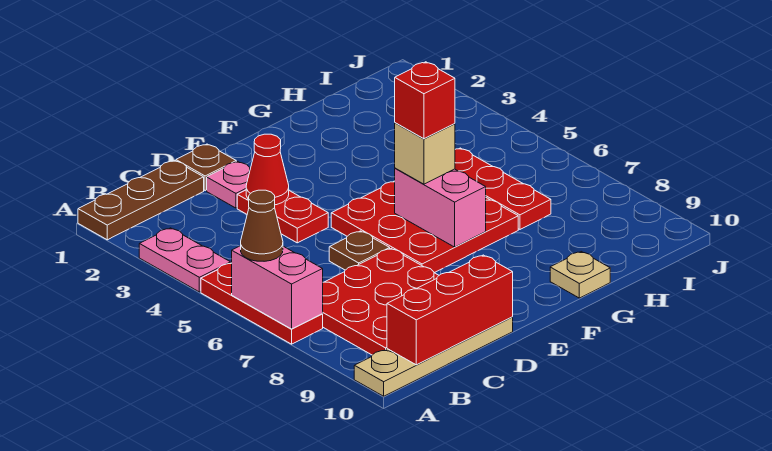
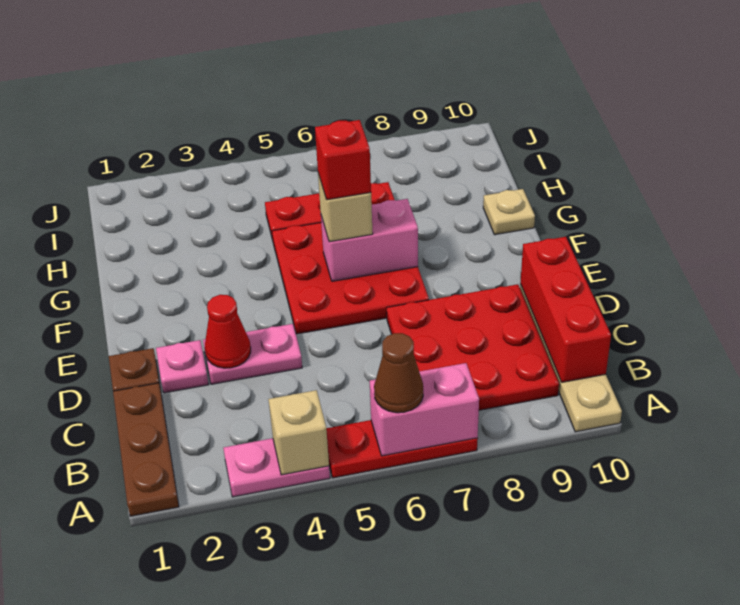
none -> tan 1x1 brick [268,390,329,475]
red 1x2 plate [237,190,328,243] -> pink 1x2 plate [203,324,302,384]
brown 1x1 plate [329,231,390,270] -> none

